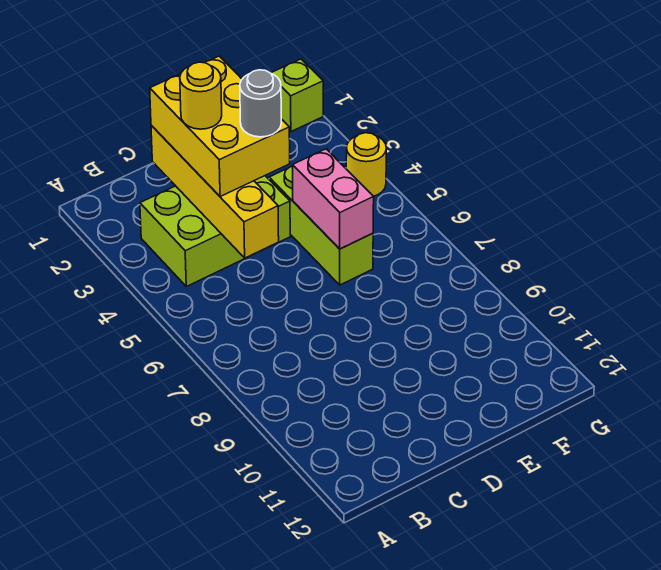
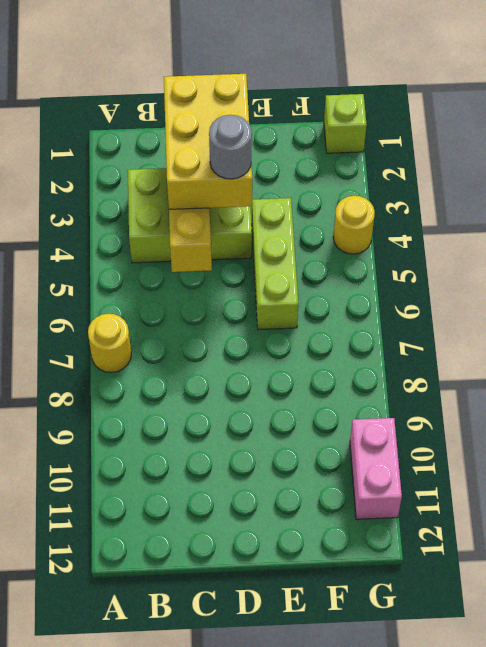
yellow 1x1 round brick [180,62,222,129] -> yellow 1x1 round brick moved to [88,314,131,373]
pink 1x2 brick [293,149,374,249] -> pink 1x2 brick moved to [350,418,402,519]

